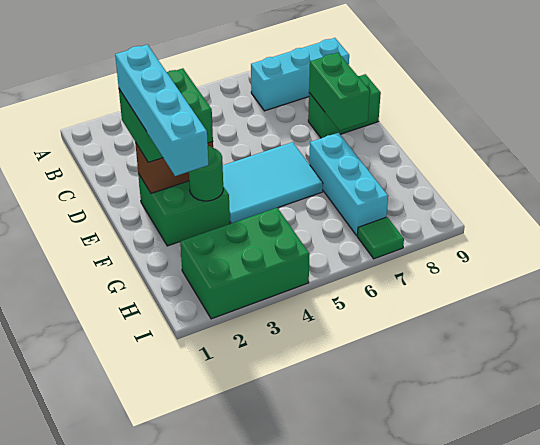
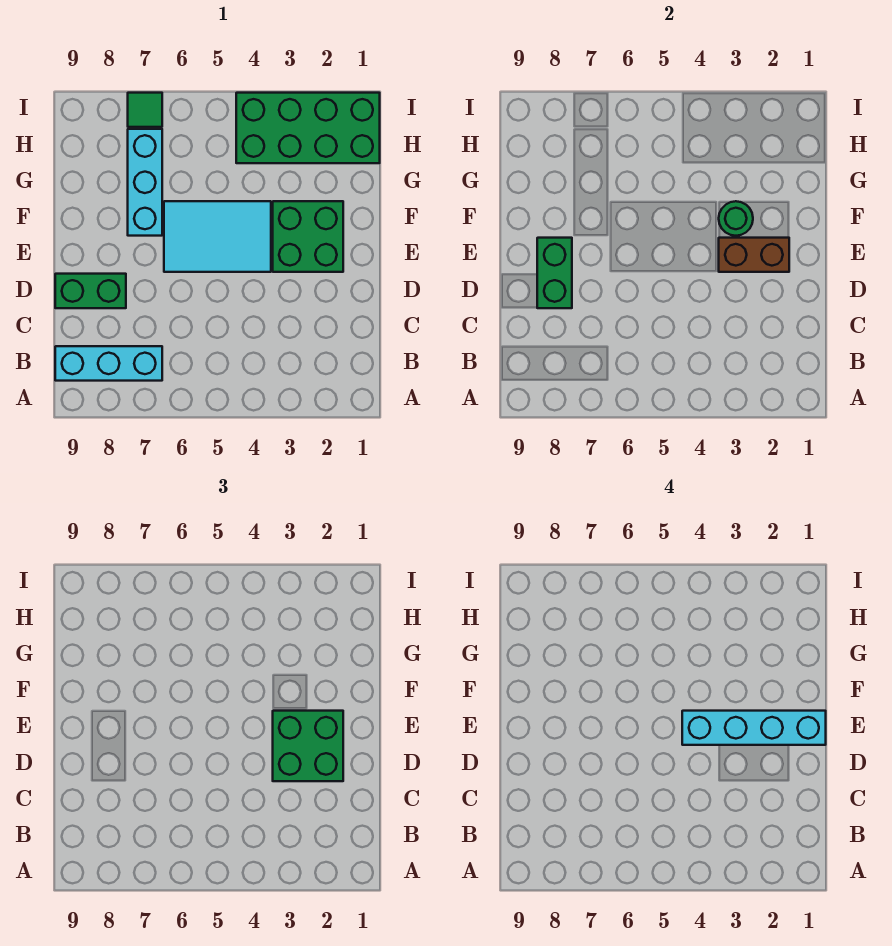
cyan 1x4 brick [115,45,208,176] -> cyan 1x4 brick turned to [682,711,826,745]
green 2x3 brick [180,208,309,319] -> green 2x4 brick [236,93,380,163]

